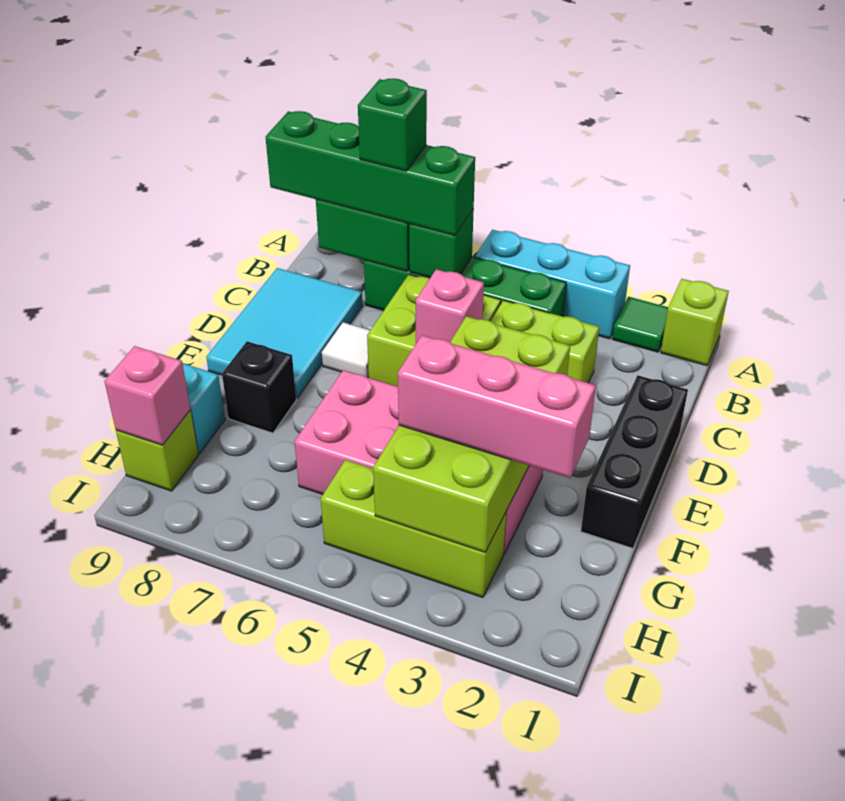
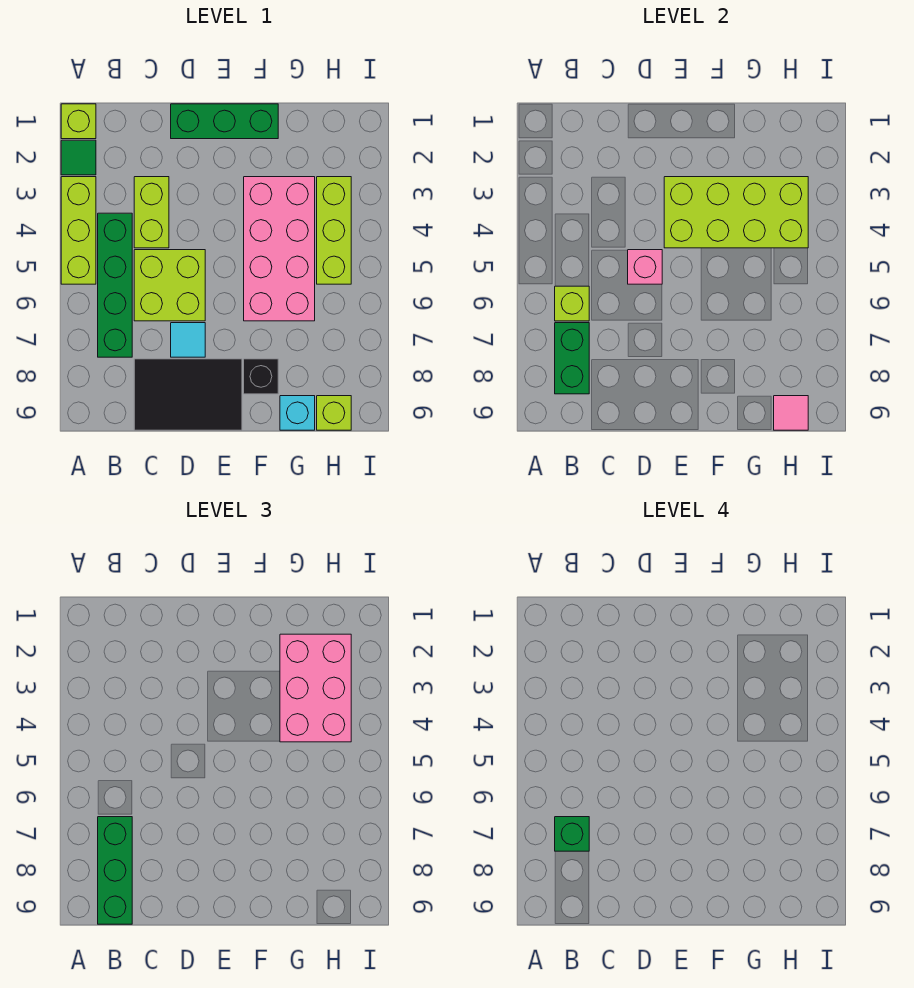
cyan 1x3 brick [475,230,630,339] -> lime 1x3 brick [61,177,96,284]
green 1x1 brick [409,209,474,278] -> lime 1x1 brick [555,286,589,321]
green 1x4 brick [266,111,475,236] -> green 1x3 brick [98,817,132,924]
cyan 2x3 tile [206,268,362,398] -> black 2x3 tile [134,359,242,430]
black 1x3 brick [581,375,688,548] -> green 1x3 brick [171,104,278,139]
white 1x1 tile [322,322,370,378] -> cyan 1x1 tile [171,323,205,357]
pink 1x3 brick [398,335,596,478] -> pink 2x3 brick [280,634,351,742]
pink 1x1 brick [104,346,190,445] -> pink 1x1 tile [774,396,808,430]

